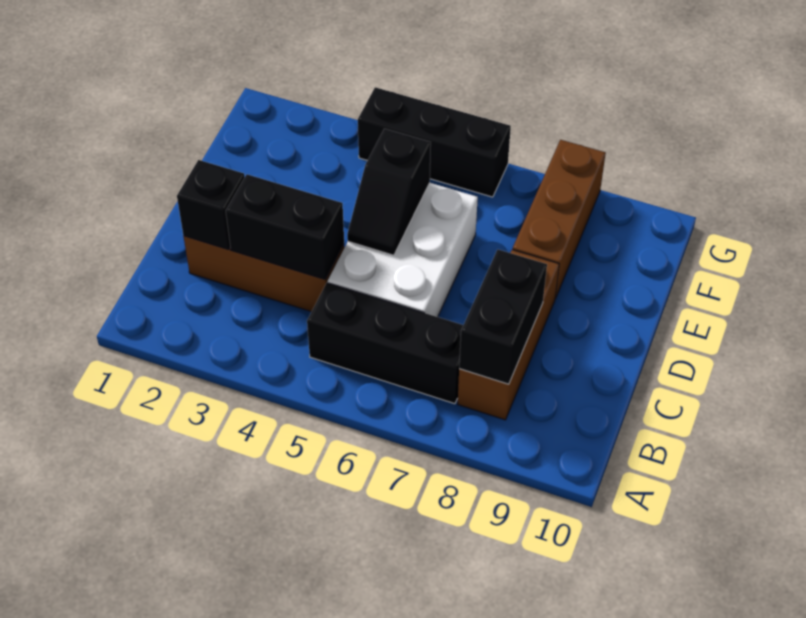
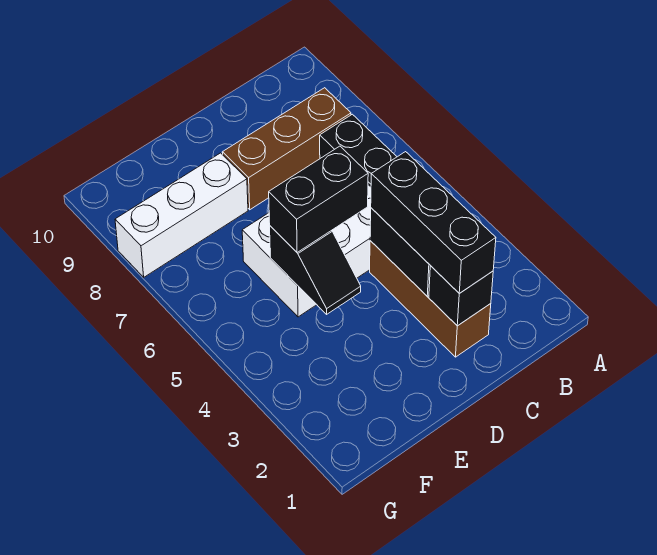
black 1x2 brick [459,250,547,384] -> black 1x2 brick moved to [269,146,368,253]
black 1x2 slope [347,129,431,255] -> black 1x2 slope turned to [270,226,361,314]
brown 1x3 brick [513,140,606,299] -> white 1x3 brick [115,153,248,277]
black 1x3 brick [358,87,511,197] -> black 1x3 brick moved to [371,152,496,293]

